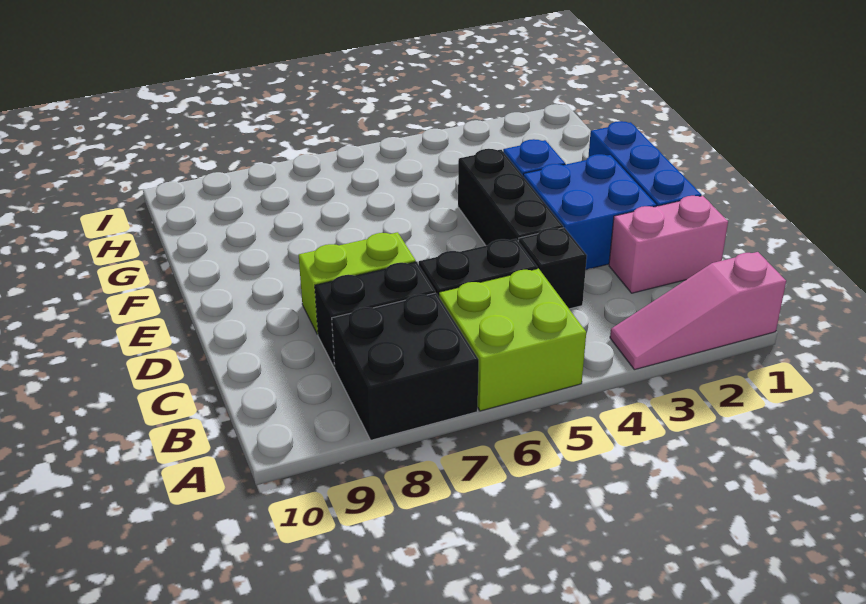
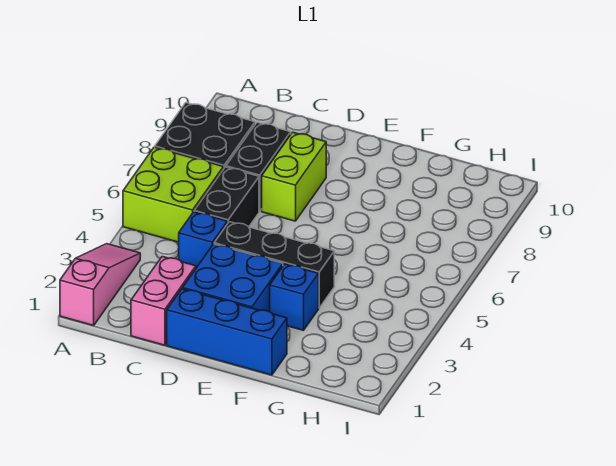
black 1x1 brick [518,228,587,309] -> blue 1x1 brick [179,212,228,268]

